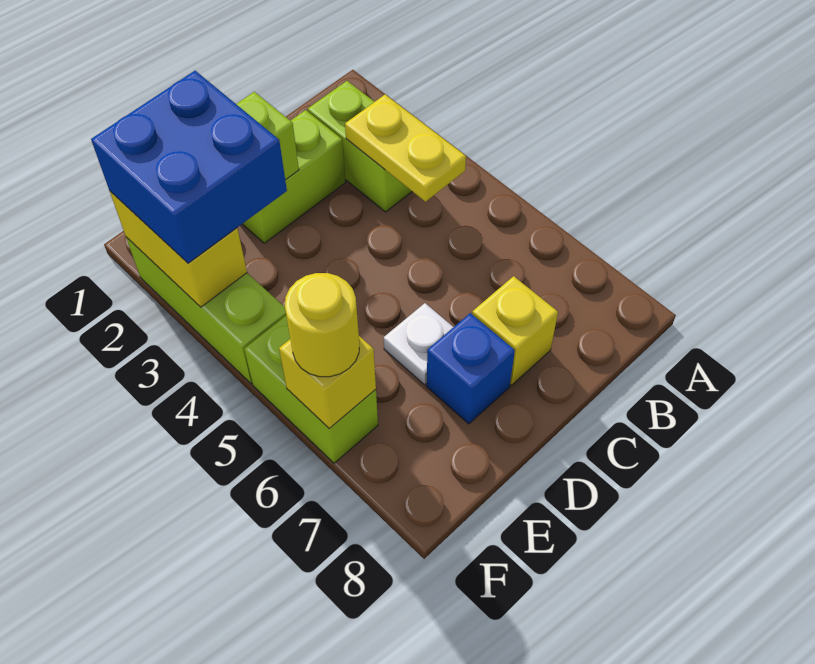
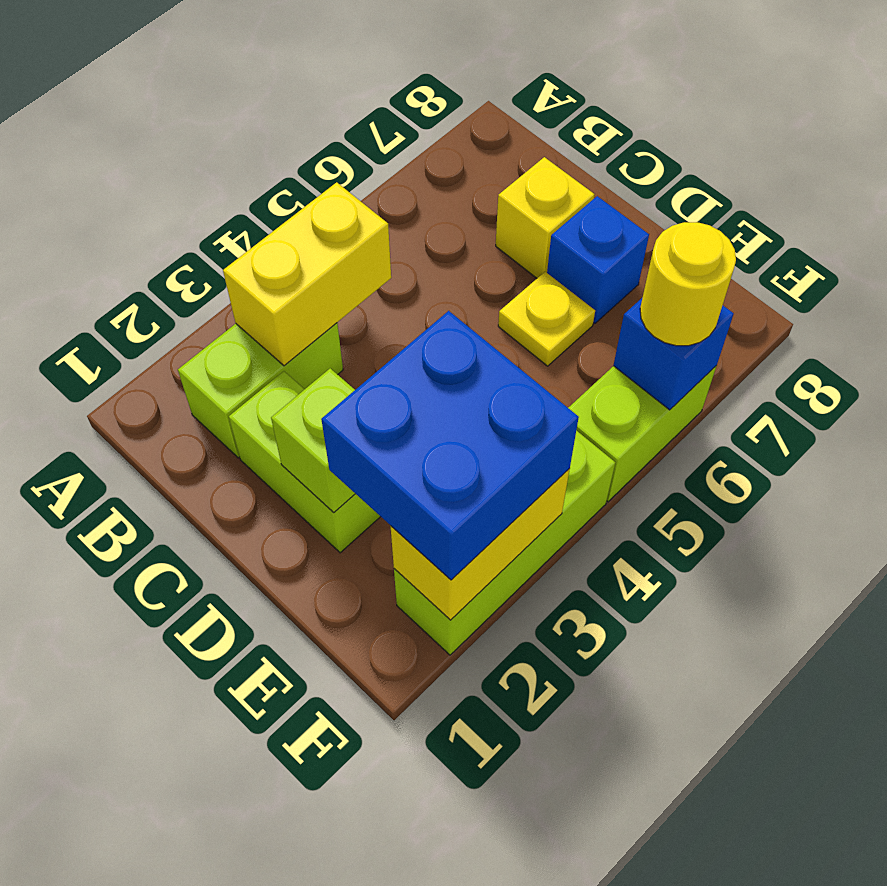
yellow 1x2 plate [345,95,466,202] -> yellow 1x2 brick [223,182,391,366]
white 1x1 plate [384,303,453,385] -> yellow 1x1 plate [498,272,595,366]
yellow 1x1 brick [279,336,376,429] -> blue 1x1 brick [613,298,734,410]

